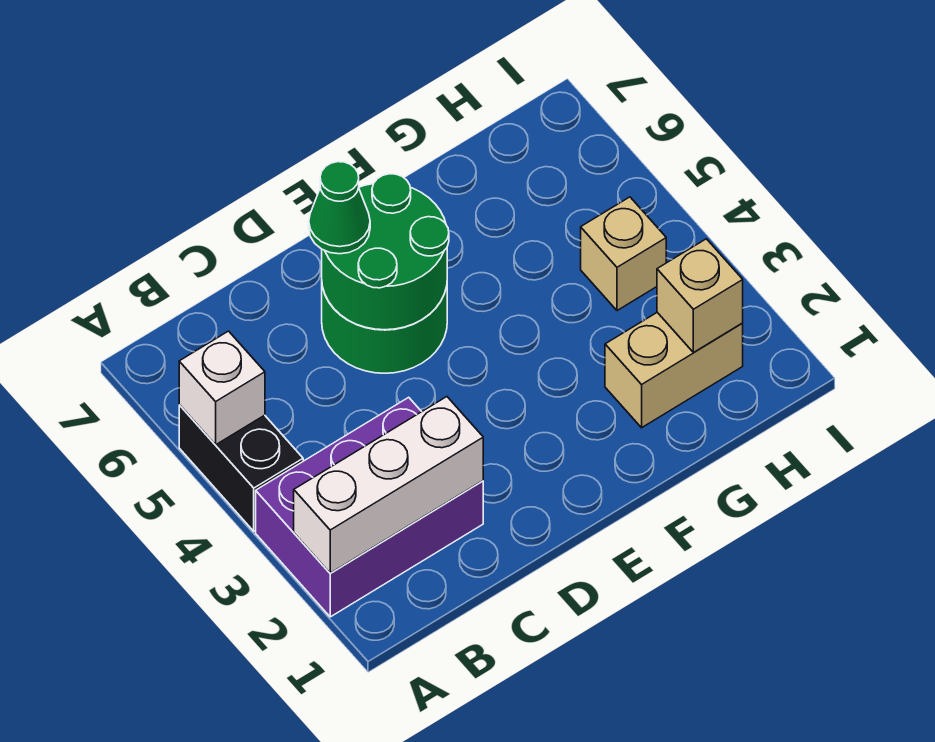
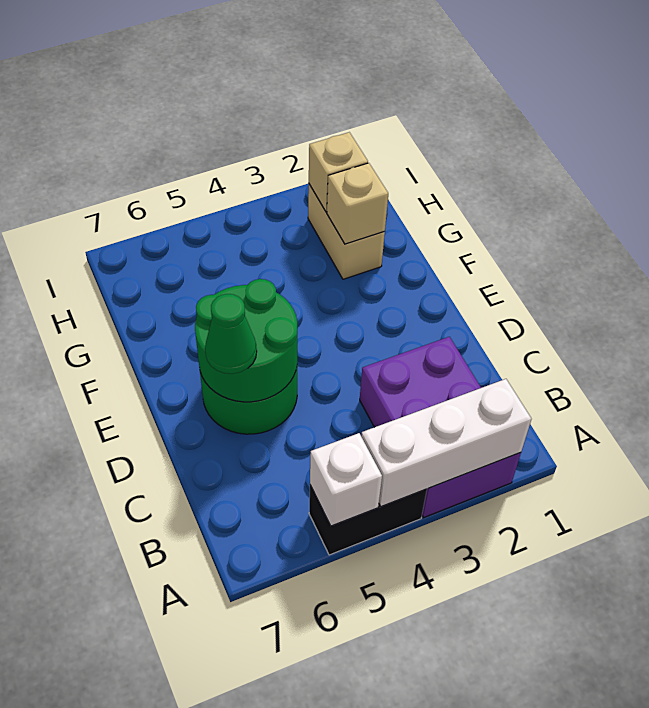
white 1x3 brick [294,397,483,573] -> white 1x3 brick turned to [361,379,531,507]
tan 1x1 brick [581,197,666,311] -> tan 1x1 brick moved to [327,163,388,244]

